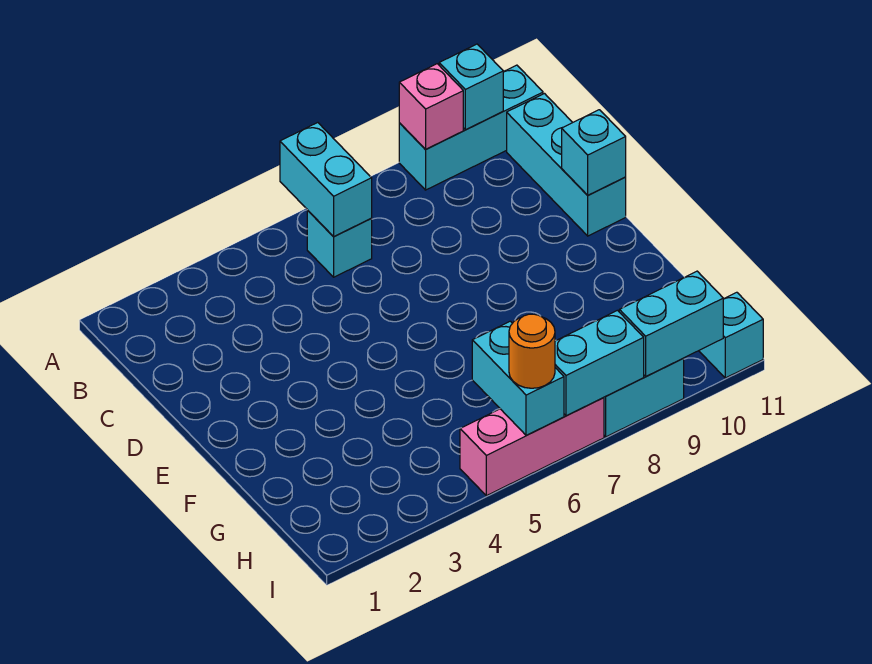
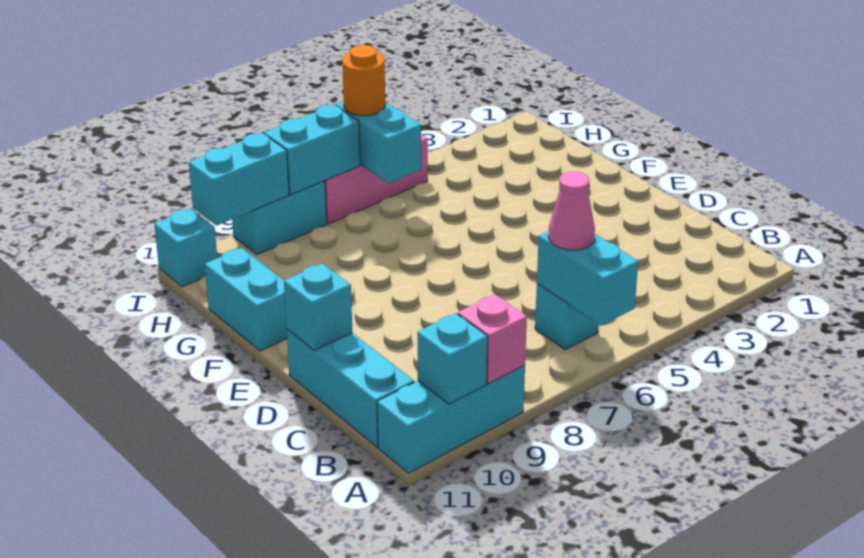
none -> pink 1x1 cone [548,172,595,250]
none -> cyan 1x2 brick [205,248,287,351]

